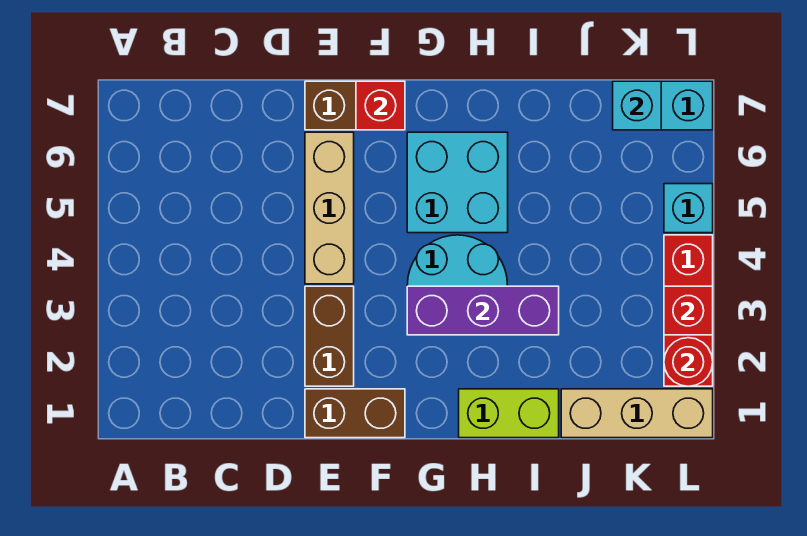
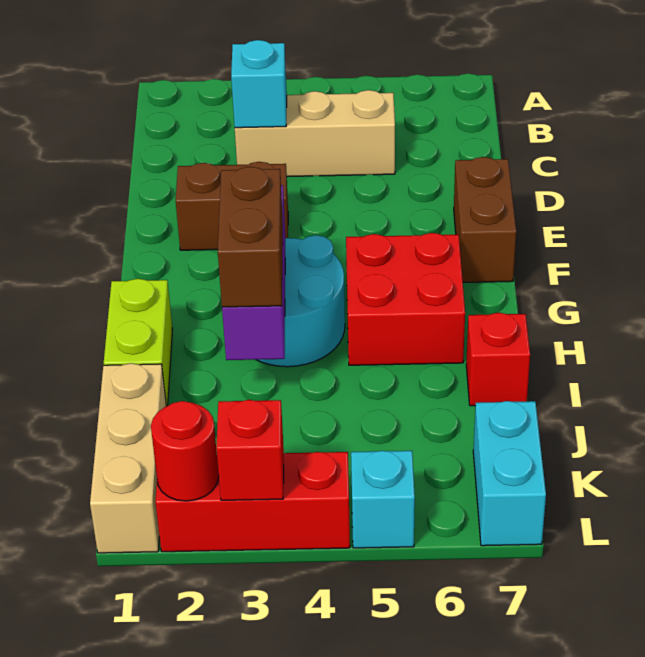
brown 1x2 brick [305,389,405,438] -> brown 1x2 brick moved to [218,167,283,307]
tan 1x3 brick [305,132,354,284] -> tan 1x3 brick moved to [235,90,395,177]
red 1x1 brick [356,81,405,130] -> red 1x1 brick moved to [466,313,530,406]
cyan 2x2 brick [407,132,508,233] -> red 2x2 brick [346,233,465,365]
cyan 1x1 brick [613,81,661,130] -> cyan 1x1 brick moved to [231,40,287,128]

